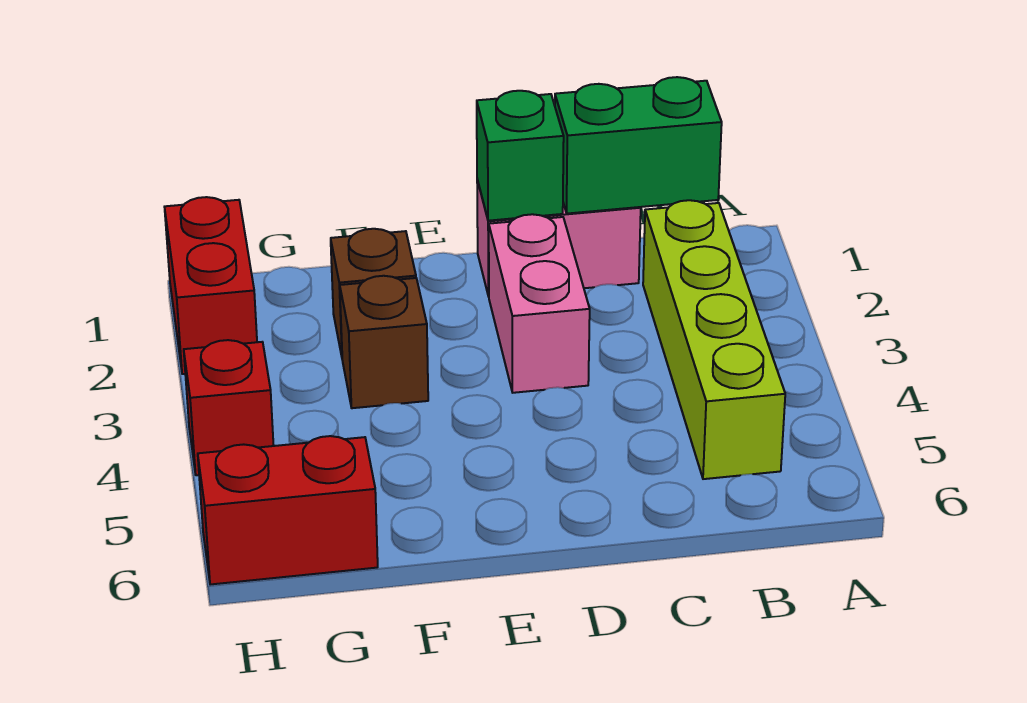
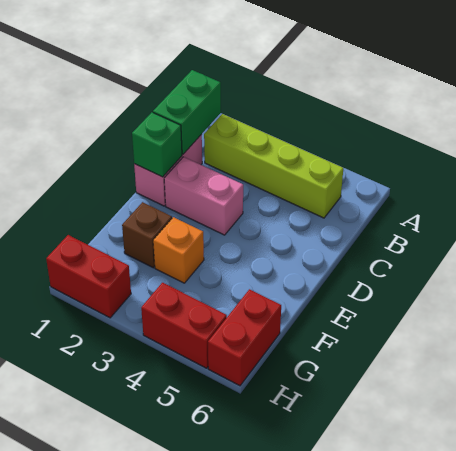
brown 1x1 brick [340,276,428,408] -> orange 1x1 brick [153,217,204,283]
red 1x1 brick [184,340,274,475] -> red 1x2 brick [141,283,227,368]

